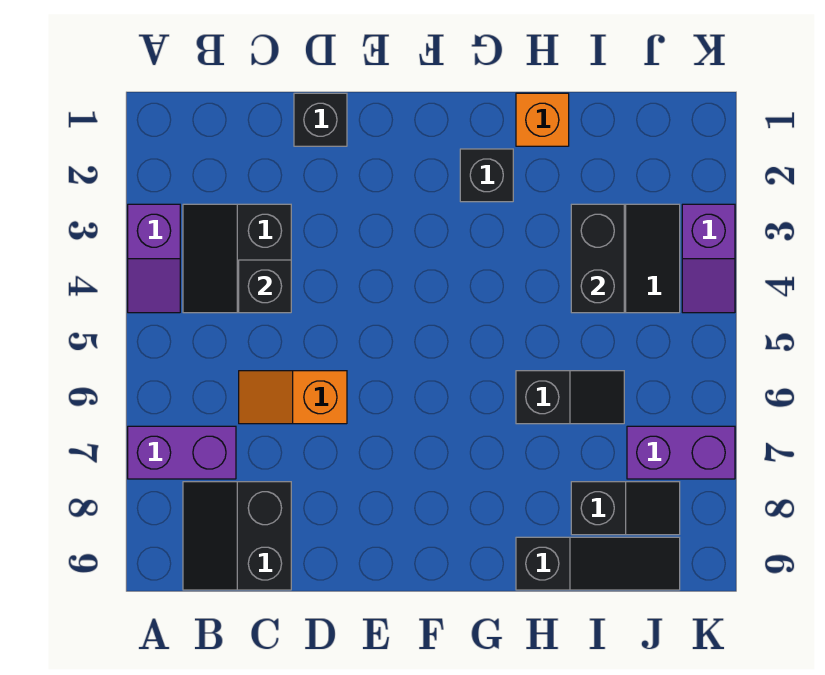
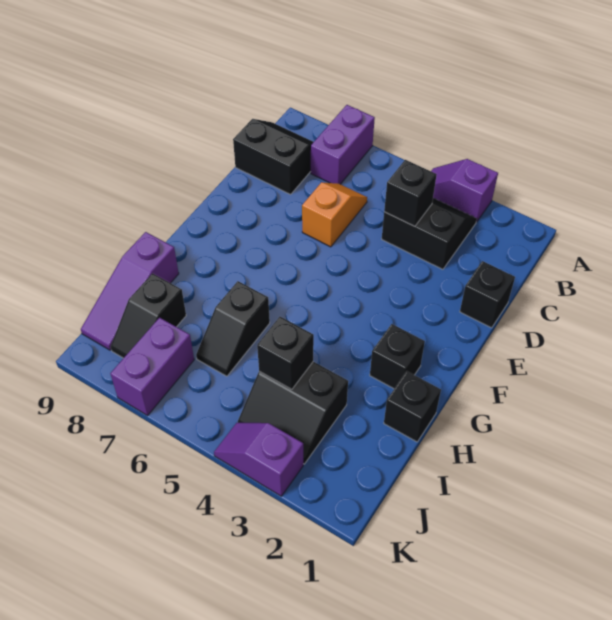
orange 1x1 brick [516,93,569,146] -> black 1x1 brick [384,371,441,442]
black 1x3 slope [516,537,680,590] -> purple 1x3 slope [81,232,179,350]
black 1x2 brick [571,204,624,313] -> black 1x1 brick [257,317,314,389]

